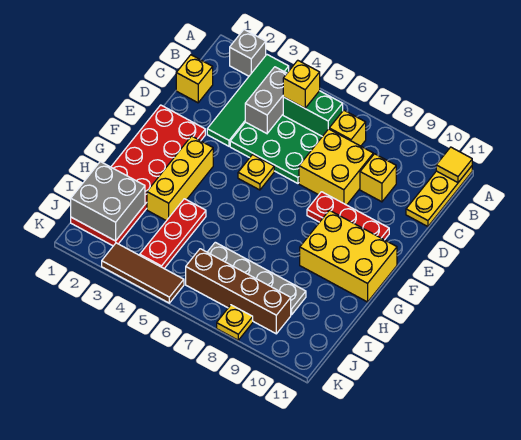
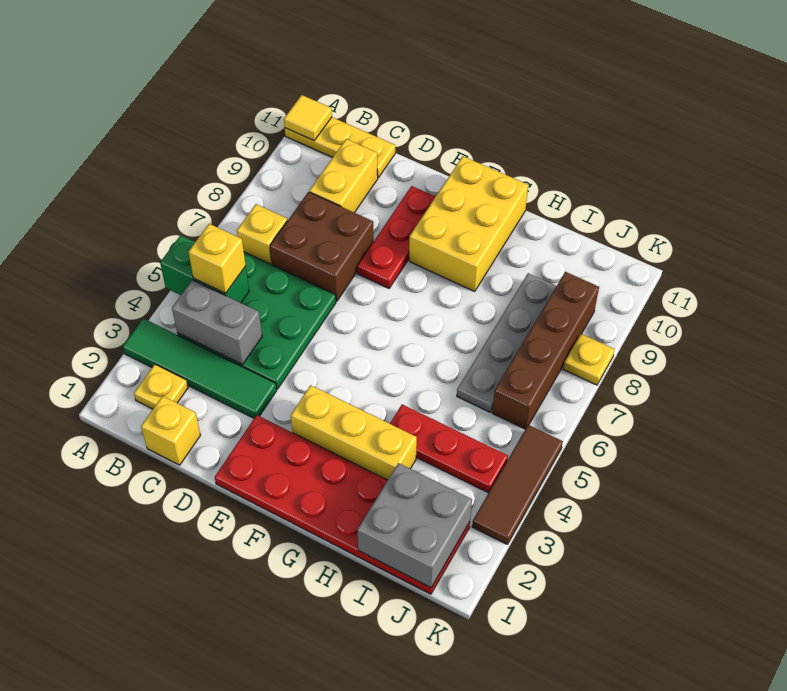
grey 1x1 brick [230,30,266,76] -> none
green 1x2 brick [283,91,343,136] -> green 1x2 brick turned to [160,235,249,303]
yellow 2x2 brick [299,129,373,205] -> brown 2x2 brick [270,192,374,301]
yellow 1x1 brick [360,154,396,202] -> yellow 1x2 brick [309,139,378,213]
yellow 1x1 plate [238,155,274,190] -> yellow 1x1 plate moved to [134,365,188,409]

